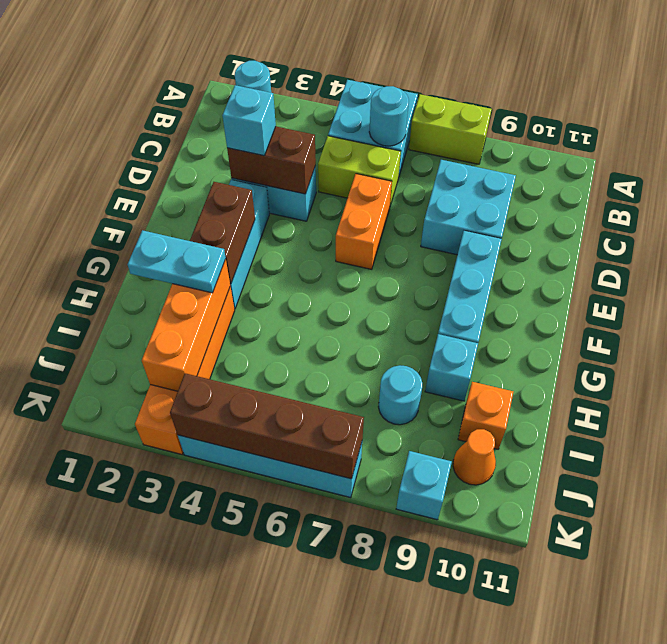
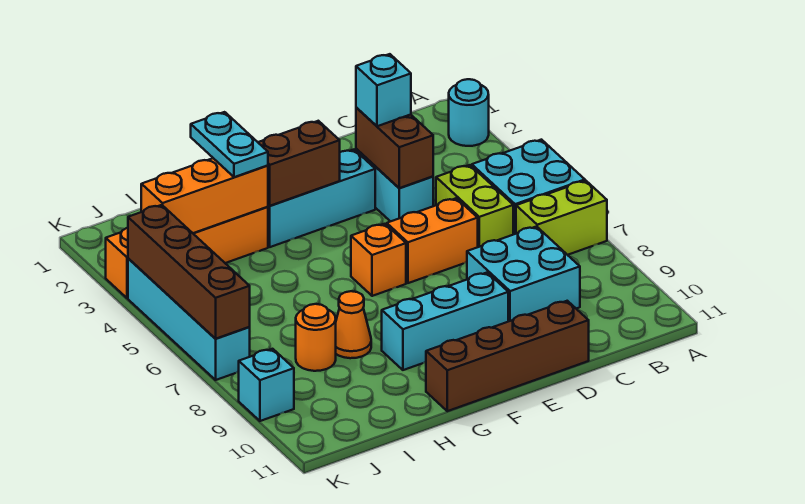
lime 1x2 brick [409,94,492,164] -> lime 1x2 brick turned to [516,181,607,255]
cyan 1x1 round brick [369,86,409,146] -> none
none -> brown 1x4 brick [426,301,589,411]
cyan 1x1 brick [425,334,478,401] -> none
cyan 1x1 round brick [378,365,422,425] -> orange 1x1 round brick [296,304,336,371]
orange 1x1 brick [458,382,513,449] -> orange 1x1 brick moved to [351,224,406,296]
orange 1x1 cone [453,429,496,485] -> orange 1x1 cone moved to [336,291,371,358]

